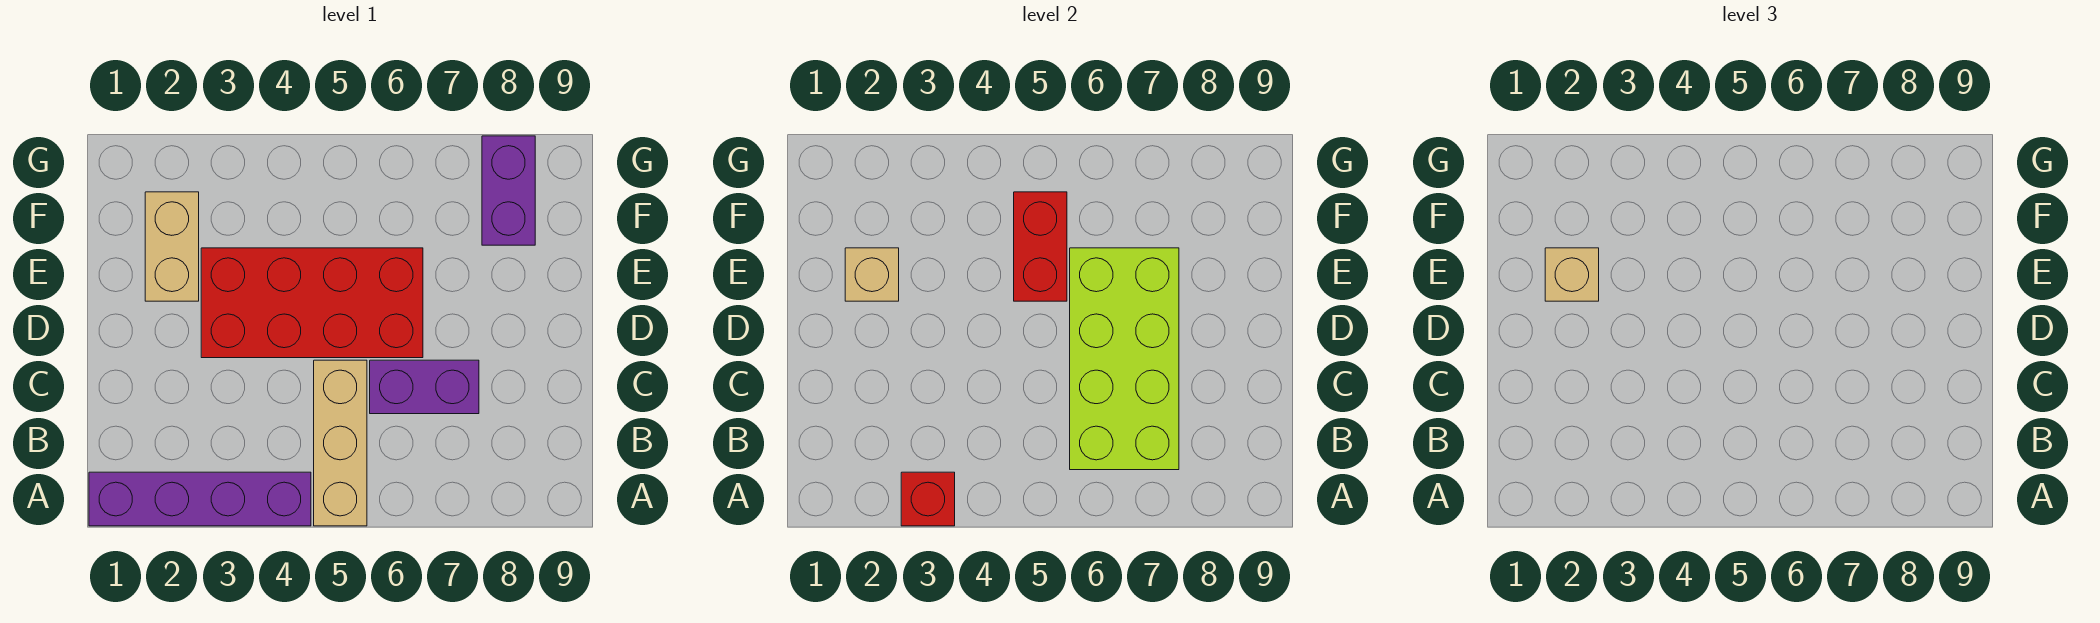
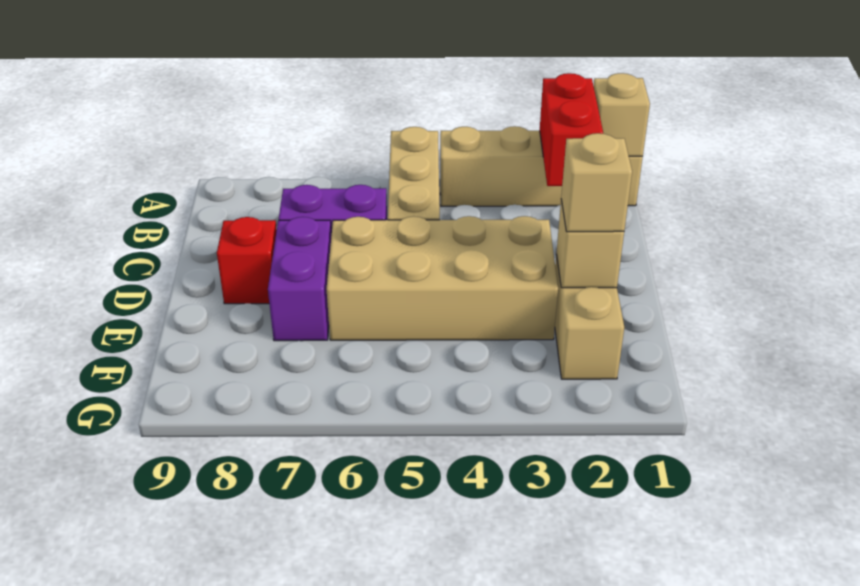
purple 1x4 brick [89,472,311,526] -> tan 1x4 brick [440,126,643,206]
none -> tan 1x1 brick [594,73,650,156]
red 1x1 brick [901,472,955,526] -> red 1x1 brick moved to [217,217,277,304]
lime 2x4 brick [1070,248,1179,470] -> none
red 2x4 brick [201,248,423,358] -> tan 2x4 brick [327,216,558,340]
red 1x2 brick [1014,192,1067,301] -> red 1x2 brick moved to [540,73,603,186]
purple 1x2 brick [482,136,535,245] -> purple 1x2 brick moved to [268,217,331,341]

